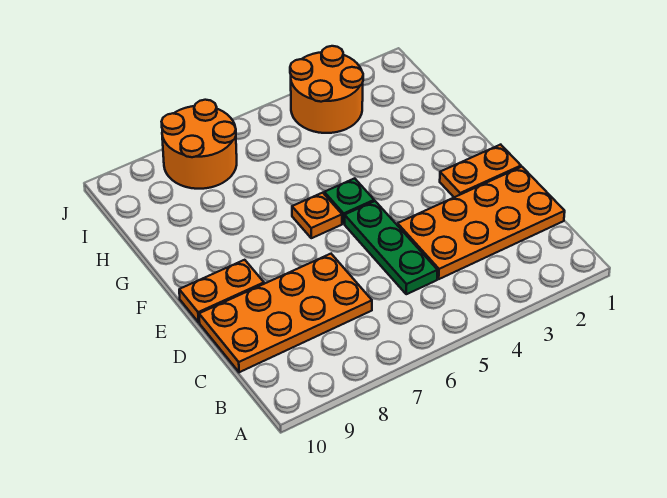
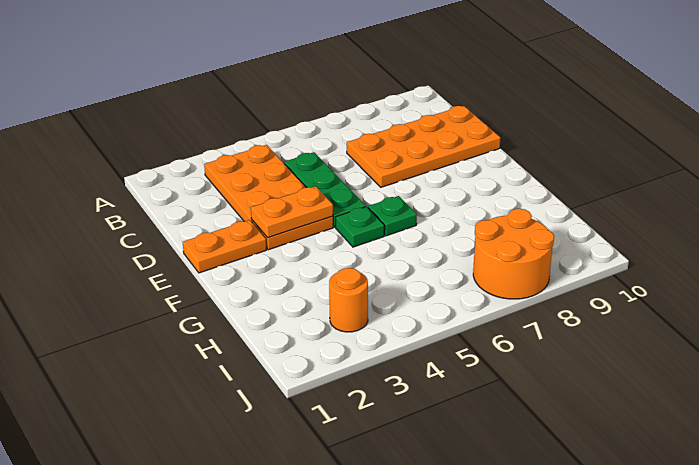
orange 2x4 plate [398,167,565,279] -> orange 2x4 plate turned to [204,145,333,250]
orange 1x2 plate [179,260,264,322] -> orange 1x2 plate moved to [251,186,333,238]
orange 1x1 plate [292,193,342,238] -> green 1x1 plate [368,196,417,236]
orange 2x2 round brick [290,46,363,133] -> orange 1x1 round brick [329,268,368,332]

